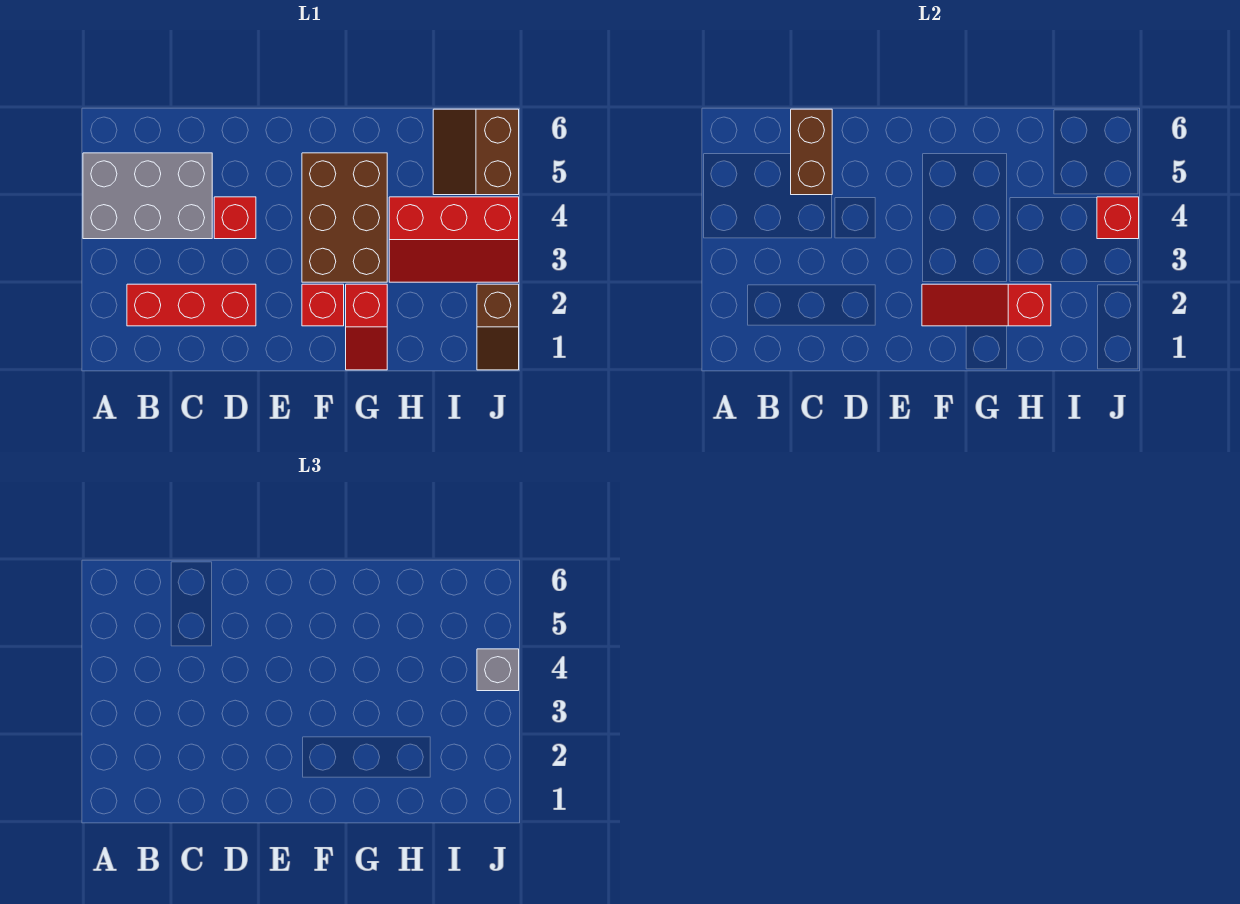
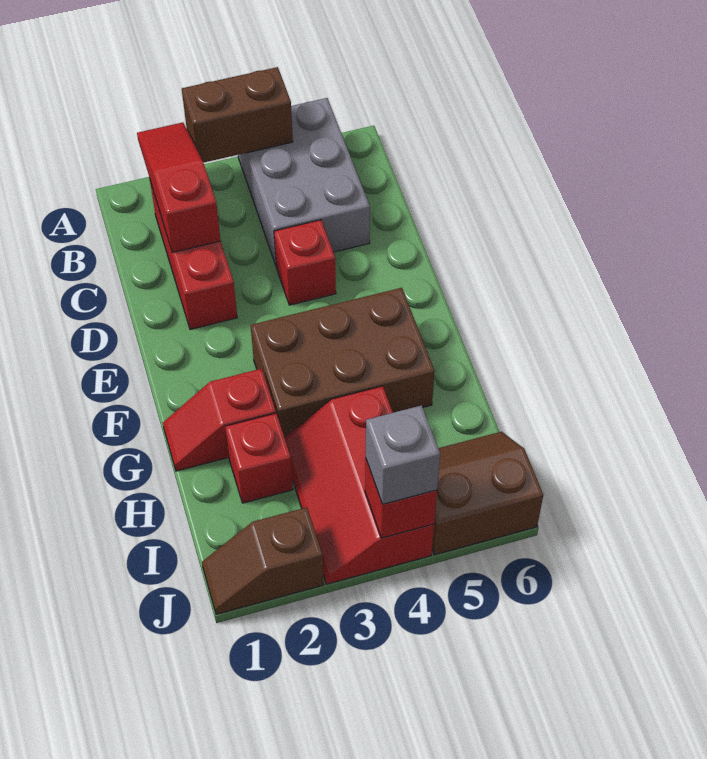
brown 1x2 brick [791,109,832,195] -> brown 1x2 brick moved to [182,67,293,163]
red 1x1 brick [302,284,344,326] -> red 1x1 brick moved to [225,413,293,503]
red 1x3 slope [922,284,1051,326] -> red 1x3 slope moved to [137,122,221,252]

